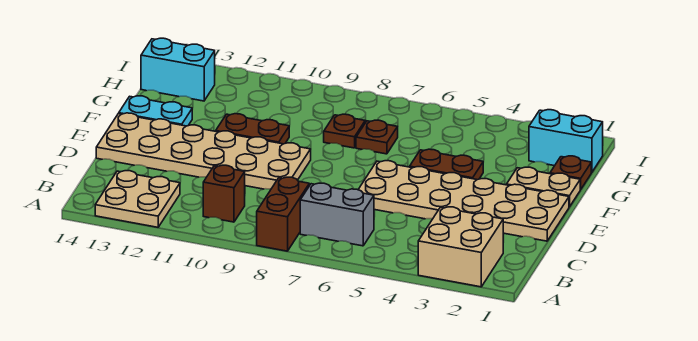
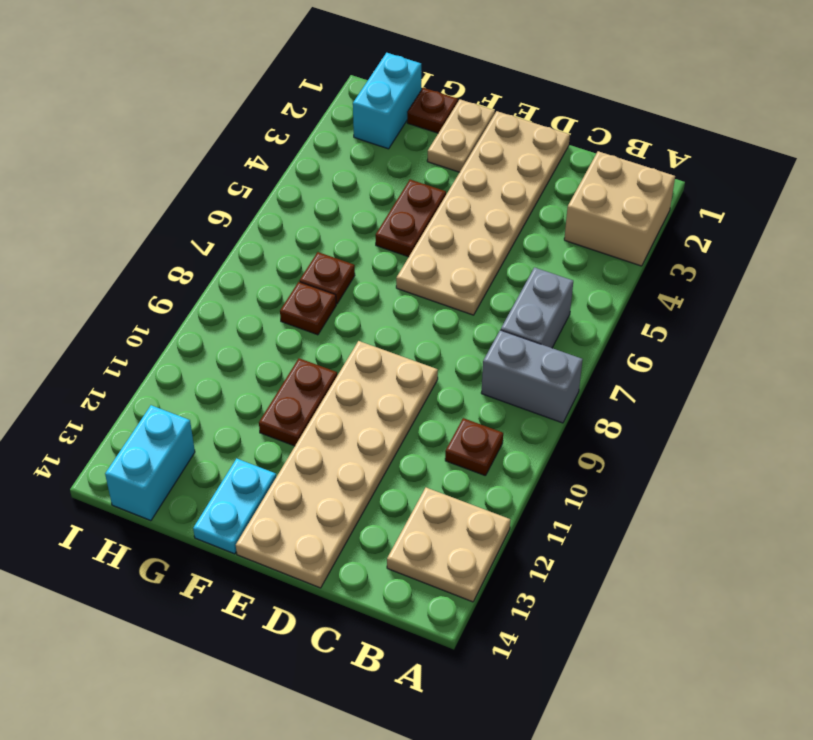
brown 1x2 brick [257,177,309,251] -> grey 1x2 brick [481,330,583,423]
brown 1x1 brick [203,165,245,222] -> brown 1x1 plate [445,418,503,476]

